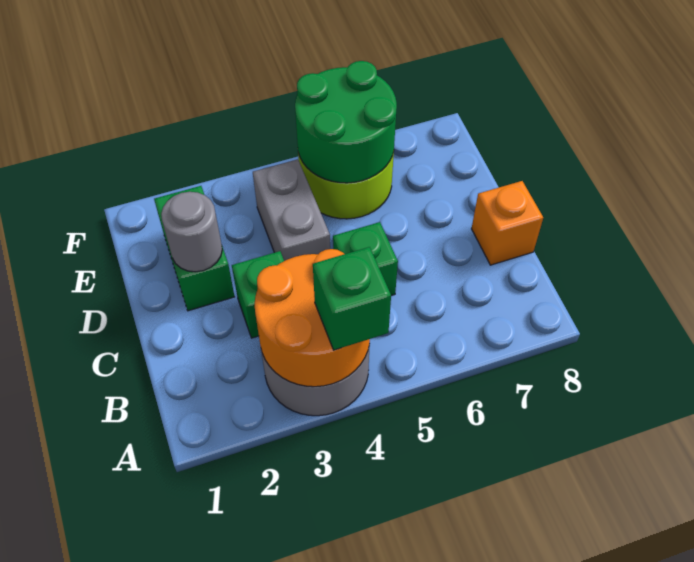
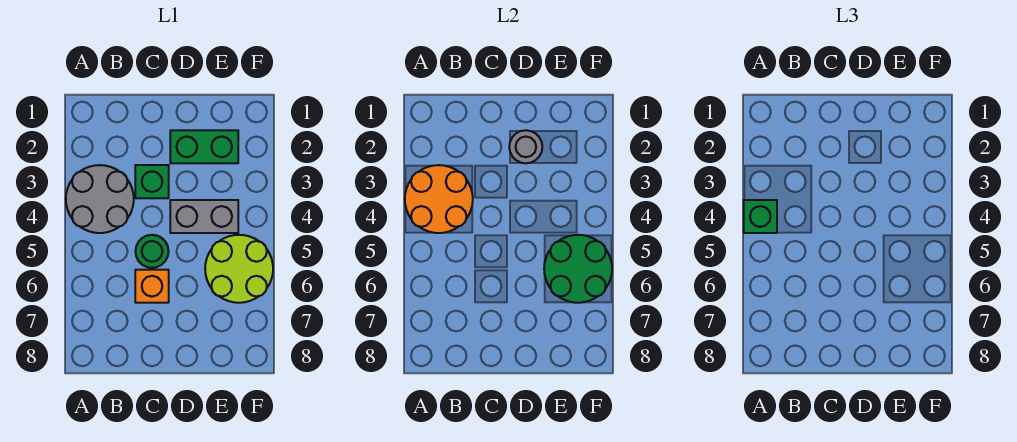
green 1x1 brick [333,222,398,296] -> green 1x1 round brick [135,235,169,268]
orange 1x1 brick [472,181,543,265] -> orange 1x1 brick moved to [135,270,169,303]

